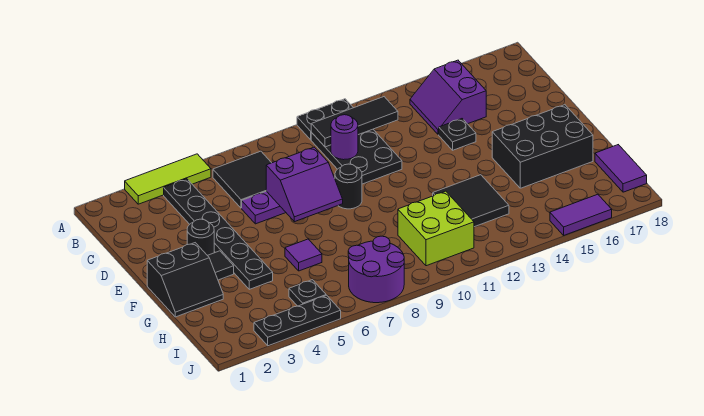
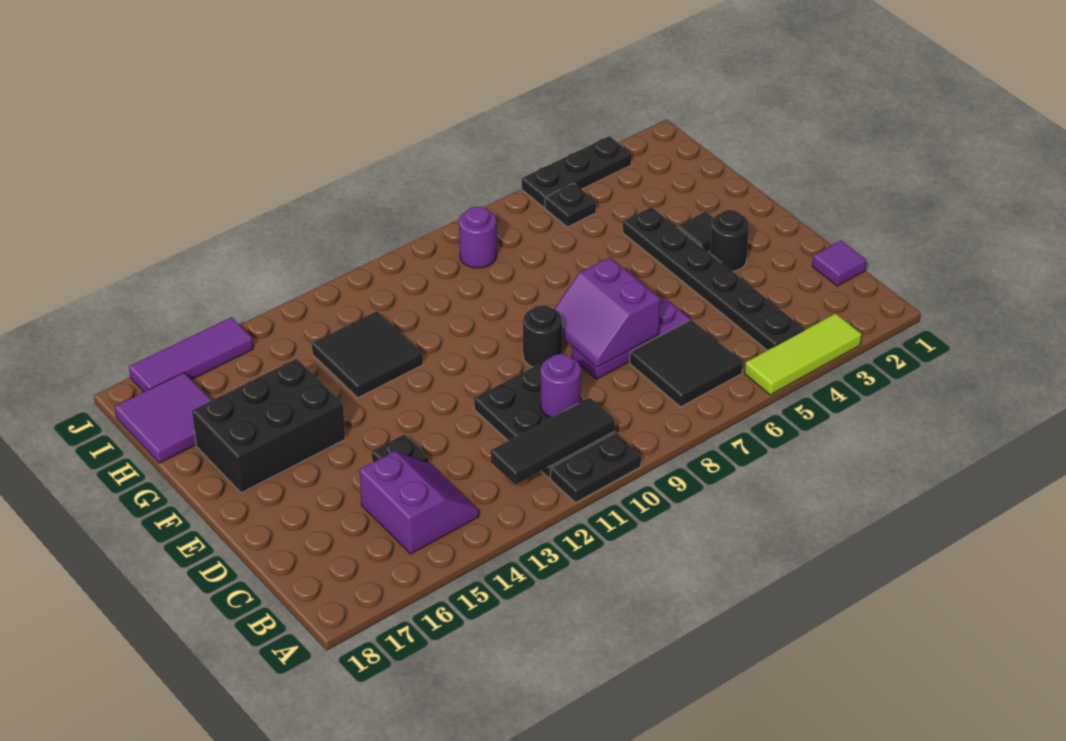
purple 2x2 slope [266,147,343,222] -> purple 2x2 slope turned to [554,257,660,367]
black 2x2 slope [147,243,223,317] -> none
purple 1x1 tile [285,239,322,271] -> purple 1x1 tile moved to [812,241,866,286]
lime 2x2 brick [398,191,474,266] -> none
purple 1x2 tile [595,145,647,192] -> purple 2x2 tile [115,373,211,463]
purple 2x2 round brick [348,236,404,303] -> purple 1x1 round brick [459,206,497,268]
purple 1x2 tile [550,194,612,235] -> purple 1x3 tile [129,317,253,392]

